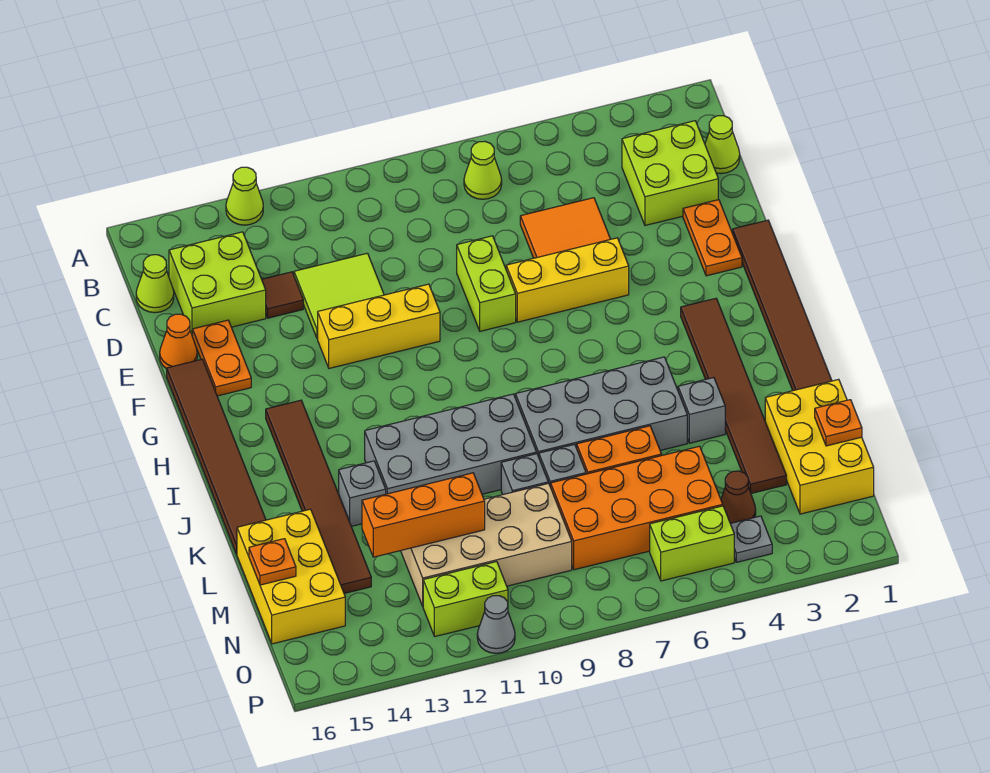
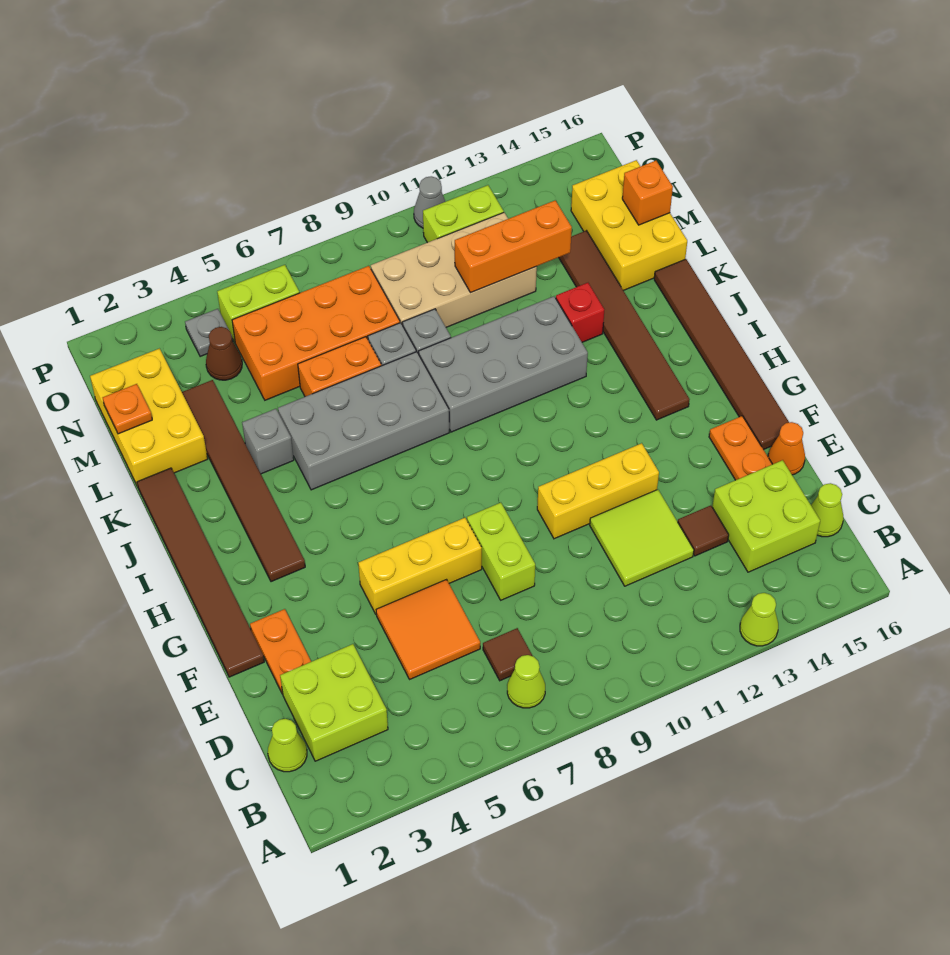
none -> brown 1x1 tile [483,628,532,681]
grey 1x1 brick [339,461,386,526] -> red 1x1 brick [556,283,604,342]
orange 1x1 plate [249,539,296,585] -> orange 1x1 brick [622,161,673,225]

